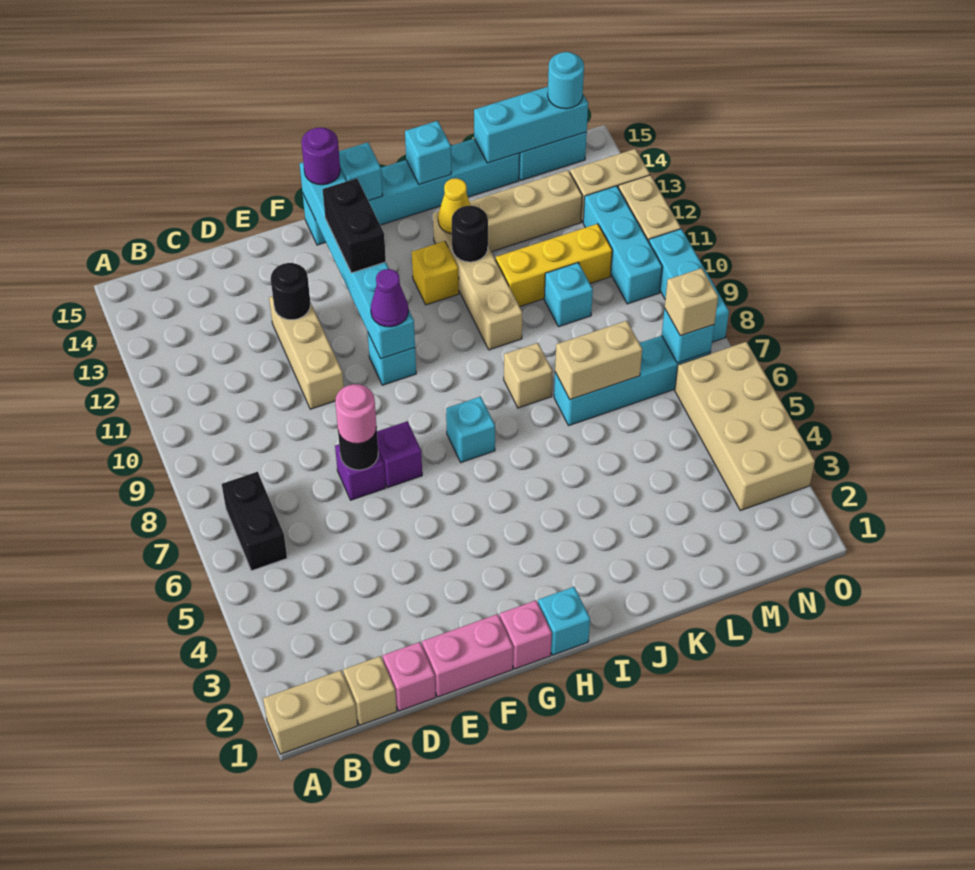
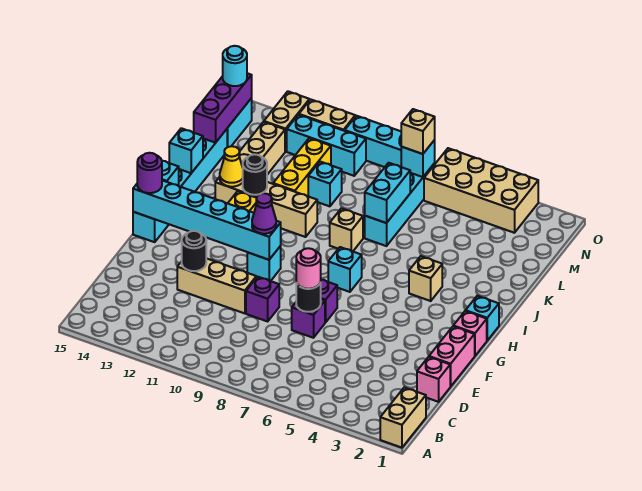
black 1x2 brick [222,472,287,571] -> none
tan 1x1 brick [343,656,397,725] -> tan 1x1 brick moved to [409,256,442,301]
none -> purple 1x1 brick [246,277,279,321]
black 1x2 brick [323,178,386,273] -> none
tan 1x2 brick [555,321,642,400] -> cyan 1x2 brick [365,163,410,223]
cyan 1x3 brick [474,87,588,163] -> purple 1x3 brick [194,73,252,143]

